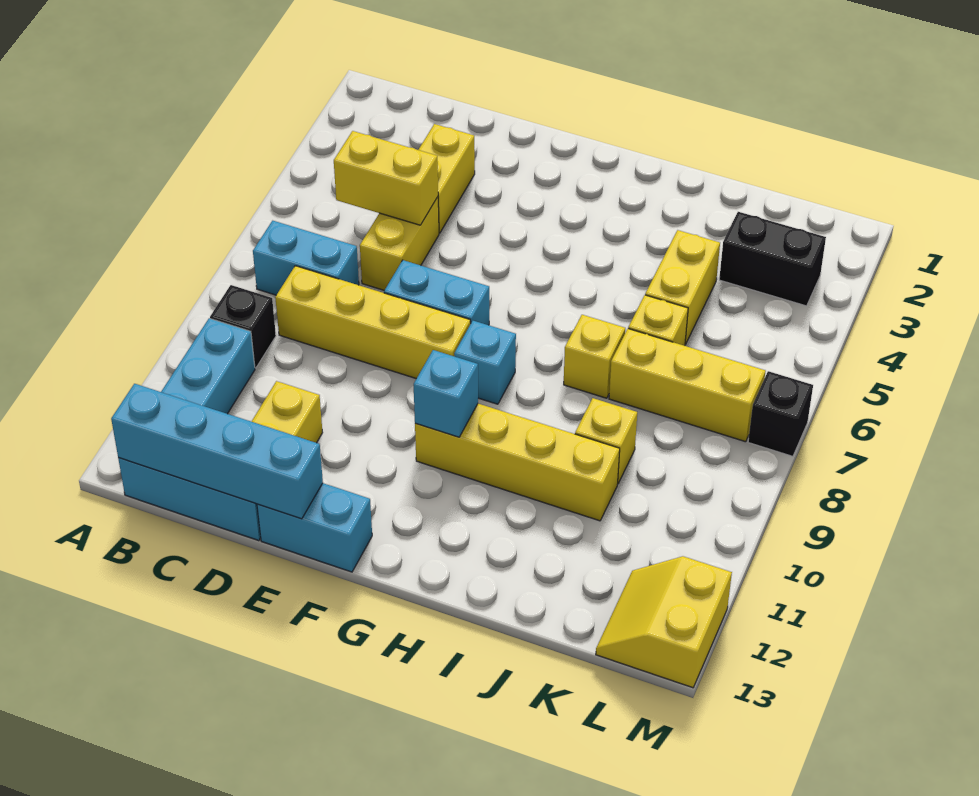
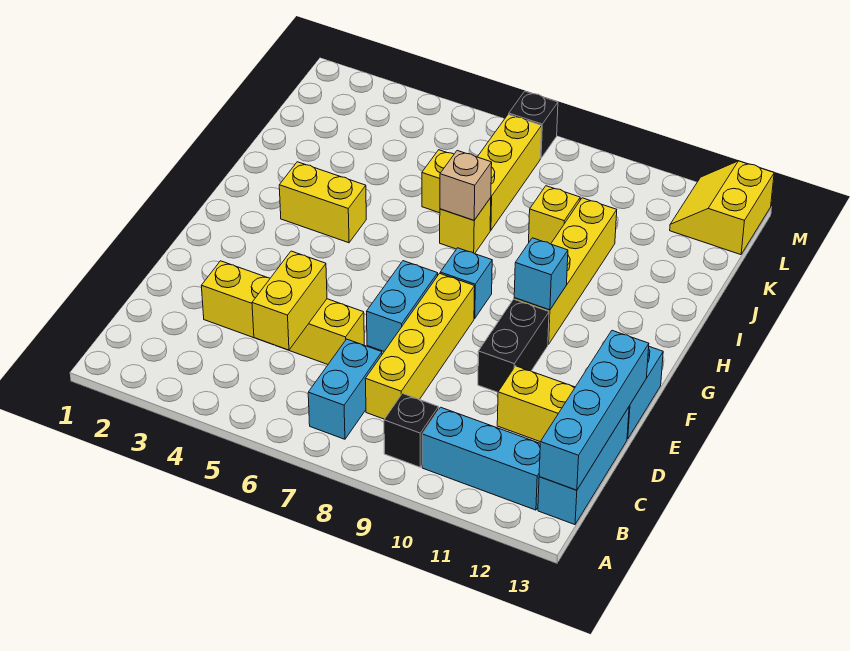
none -> tan 1x1 brick [440,151,492,220]
yellow 1x2 brick [645,230,720,344] -> yellow 1x2 brick moved to [279,162,366,243]
black 1x2 brick [719,212,826,306] -> black 1x2 brick moved to [478,299,549,392]
yellow 2x2 slope [596,556,732,688] -> yellow 2x2 slope turned to [670,161,774,255]

